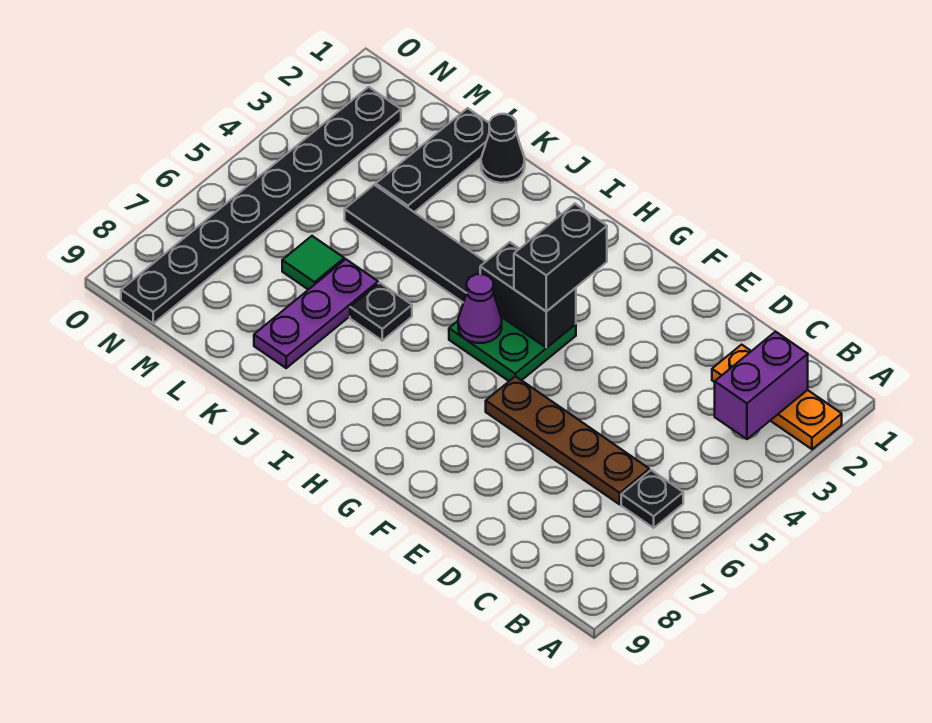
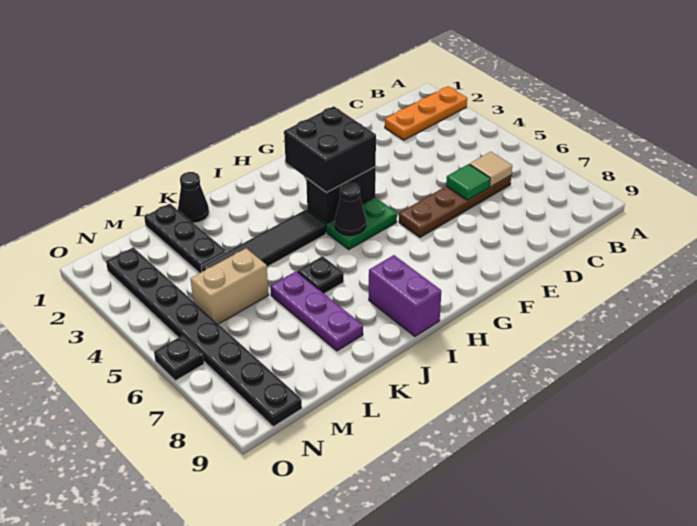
purple 1x2 brick [715,331,808,439] -> purple 1x2 brick moved to [369,255,441,336]
black 1x1 plate [621,470,683,528] -> black 1x1 plate moved to [154,335,204,381]
none -> tan 1x1 tile [470,152,512,187]
black 1x2 brick [514,204,607,311] -> black 2x2 brick [284,106,376,193]
purple 1x1 cone [458,274,502,343] -> black 1x1 cone [335,183,366,235]
none -> tan 1x2 brick [191,248,269,324]
green 1x1 tile [282,236,344,290] -> green 1x1 tile moved to [446,164,490,200]

